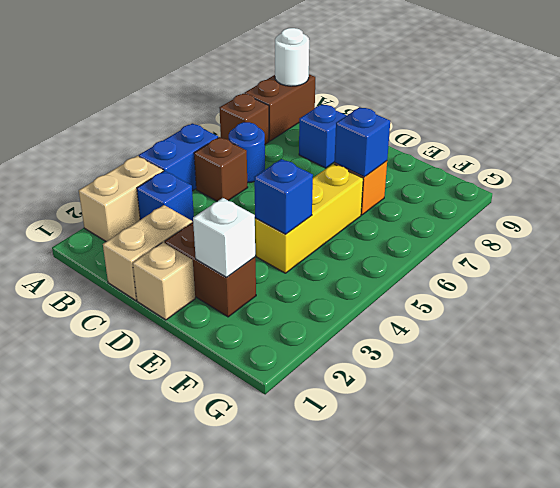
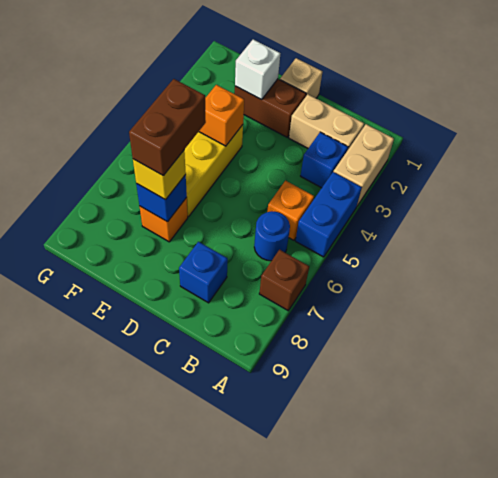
brown 1x2 brick [244,74,315,141] -> brown 1x2 brick moved to [129,79,206,176]
white 1x1 round brick [275,28,309,86] -> none
brown 1x1 brick [194,137,248,201] -> orange 1x1 brick [267,181,314,240]
tan 1x2 brick [103,205,192,300] -> tan 1x2 brick turned to [289,94,364,149]
blue 1x1 brick [254,159,313,234] -> orange 1x1 brick [199,85,244,146]
none -> yellow 1x1 brick [133,151,186,200]

